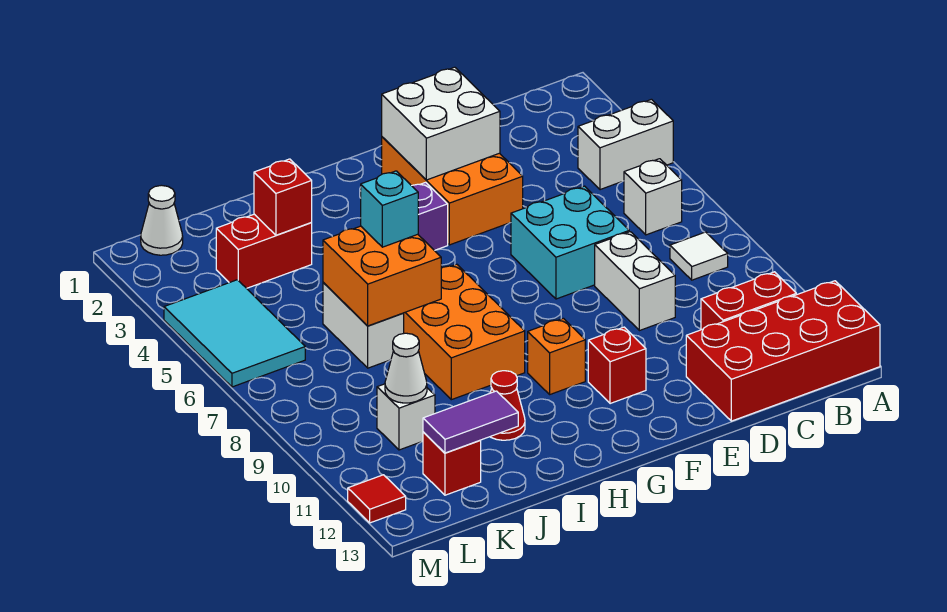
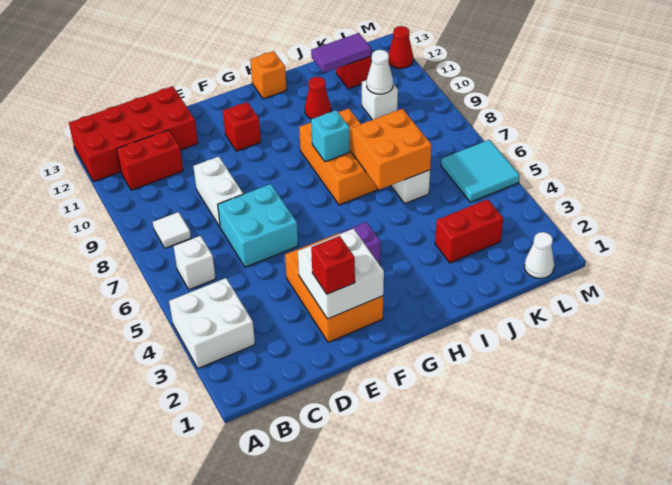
white 1x2 brick [578,99,673,190] -> white 2x2 brick [169,278,255,368]
orange 1x1 brick [528,318,585,394] -> orange 1x1 brick moved to [250,51,286,99]
cyan 1x1 brick [361,171,418,247] -> cyan 1x1 brick moved to [311,110,350,162]
red 1x1 brick [254,159,312,235] -> red 1x1 brick moved to [311,236,355,294]
cyan 2x3 tile [164,280,305,387] -> cyan 2x2 tile [441,140,520,202]
red 1x1 tile [348,475,406,523] -> red 1x1 cone [388,26,413,69]

